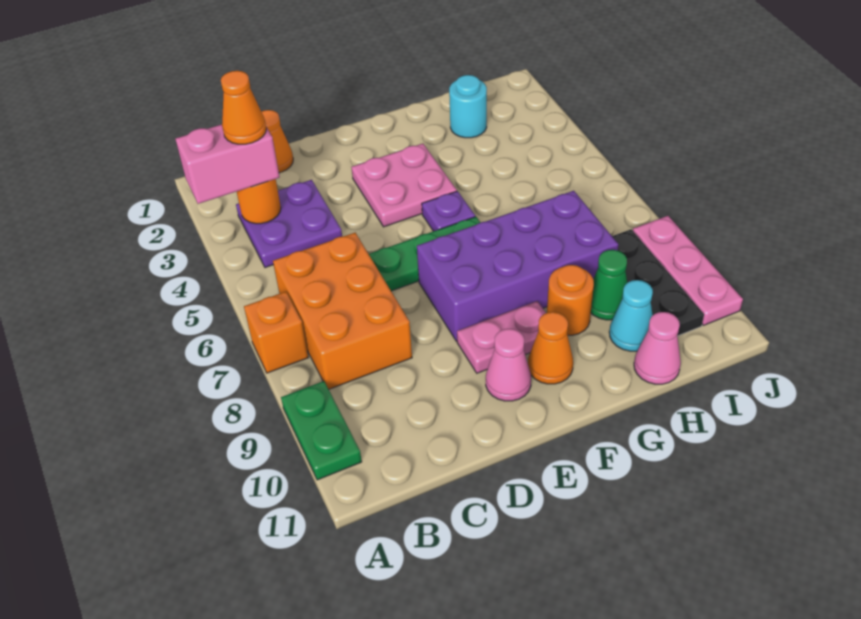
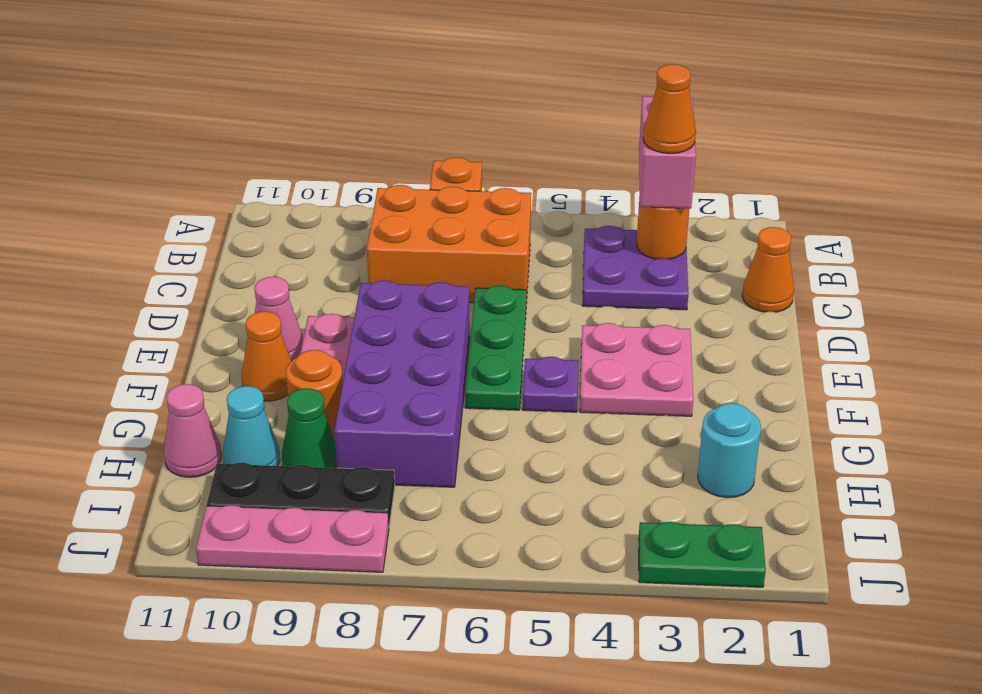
green 1x2 plate [281,381,362,480] -> green 1x2 plate moved to [639,522,766,587]

